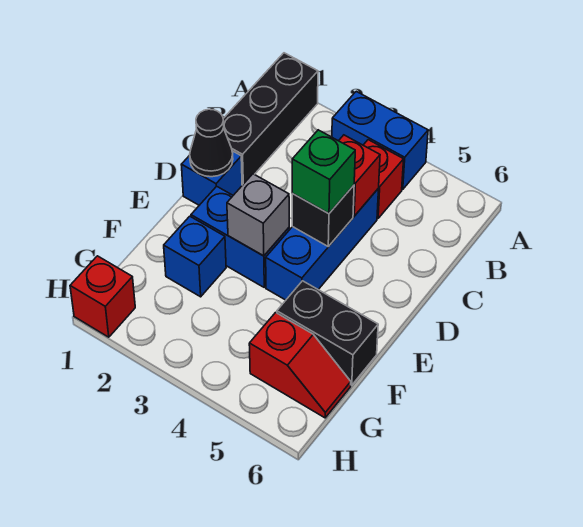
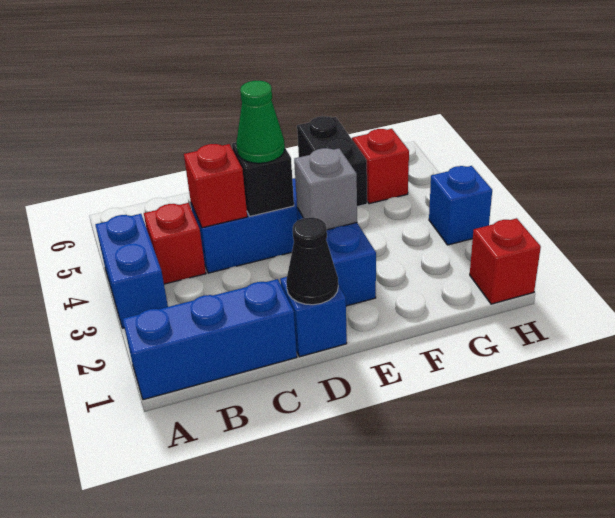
black 1x3 brick [223,53,318,185] -> blue 1x3 brick [123,279,297,400]
green 1x1 brick [292,130,355,214] -> green 1x1 cone [236,81,285,163]
blue 1x1 brick [164,216,226,297] -> blue 1x1 brick moved to [429,166,492,245]

